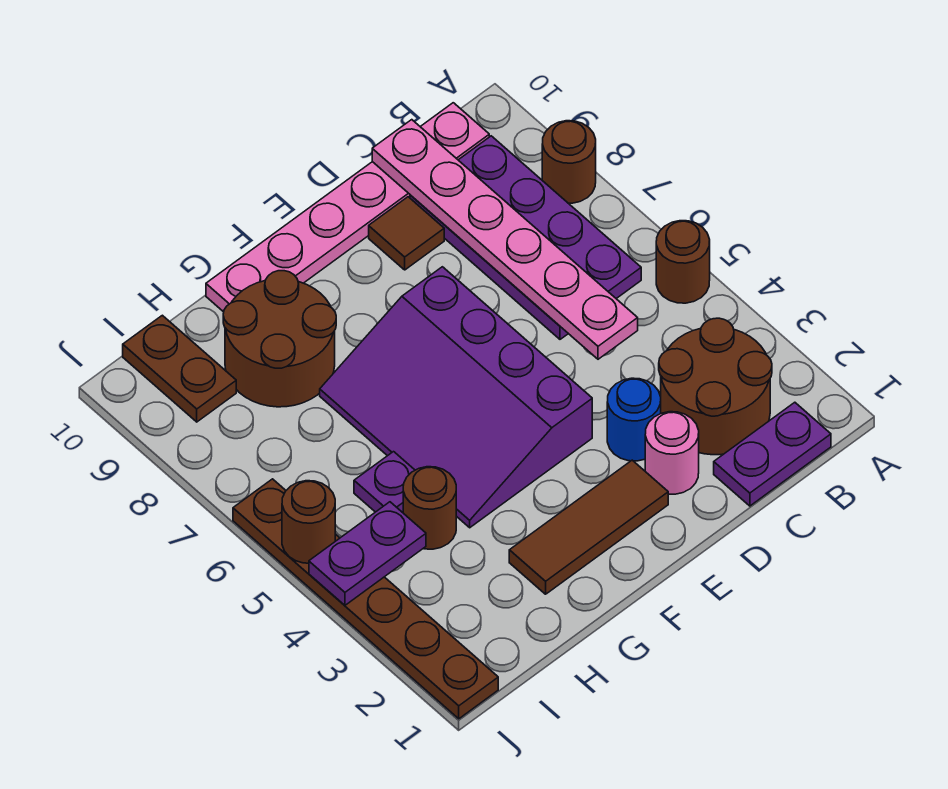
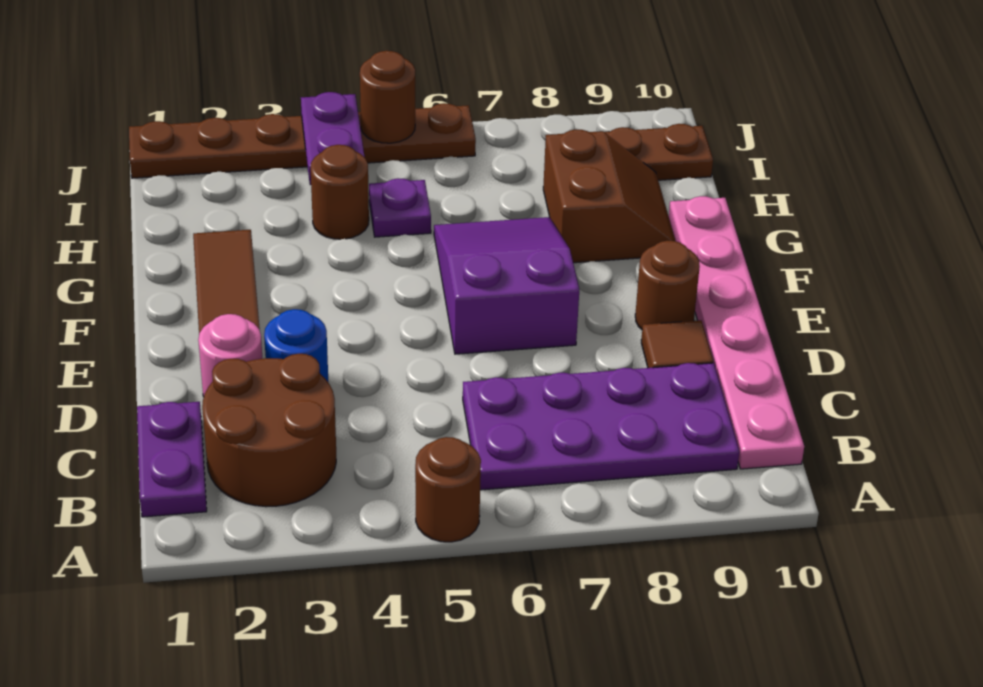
brown 1x1 round brick [542,121,596,203] -> brown 1x1 round brick moved to [635,241,700,329]
pink 1x6 plate [372,120,638,359] -> none
purple 3x4 slope [320,267,592,528] -> purple 2x3 slope [434,217,579,354]
brown 2x2 round brick [223,271,336,407] -> brown 2x2 slope [543,130,676,263]

